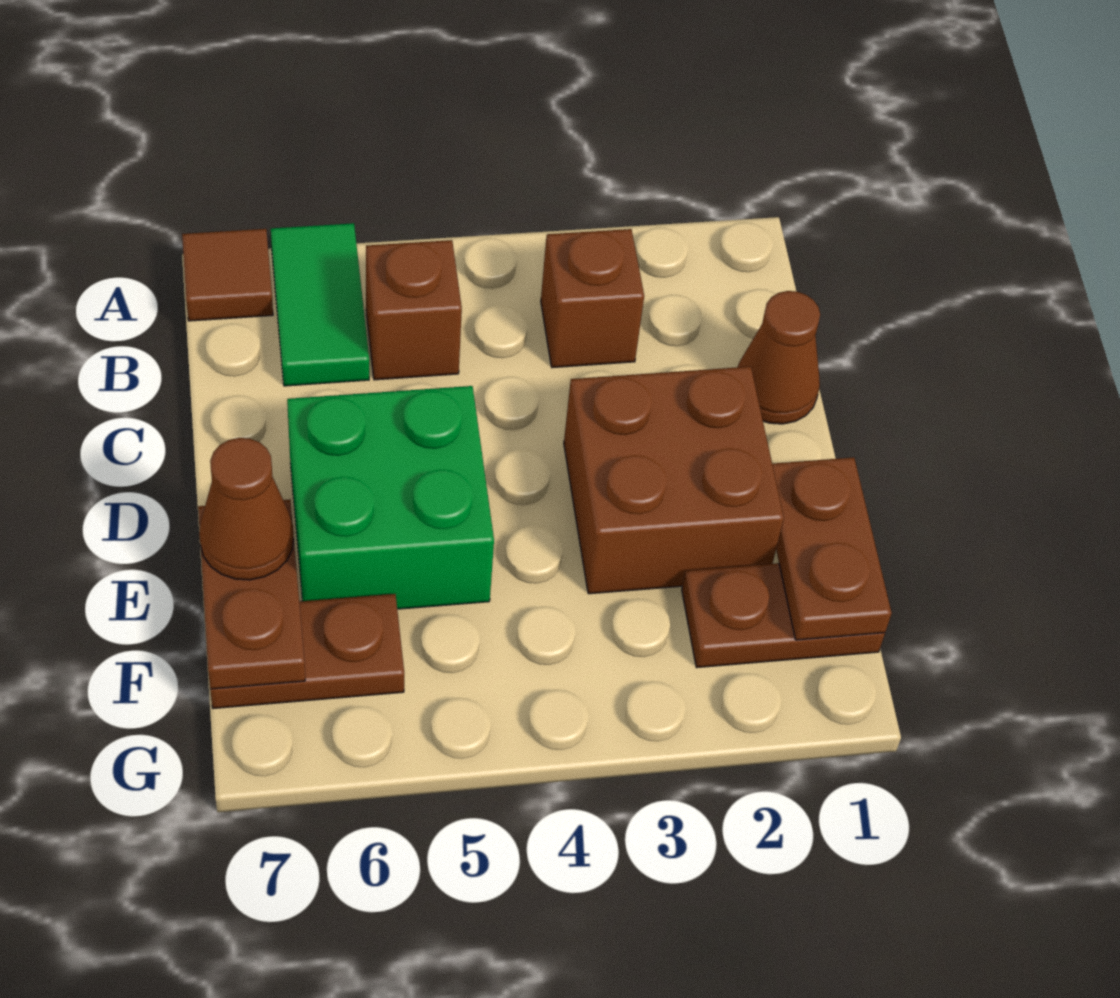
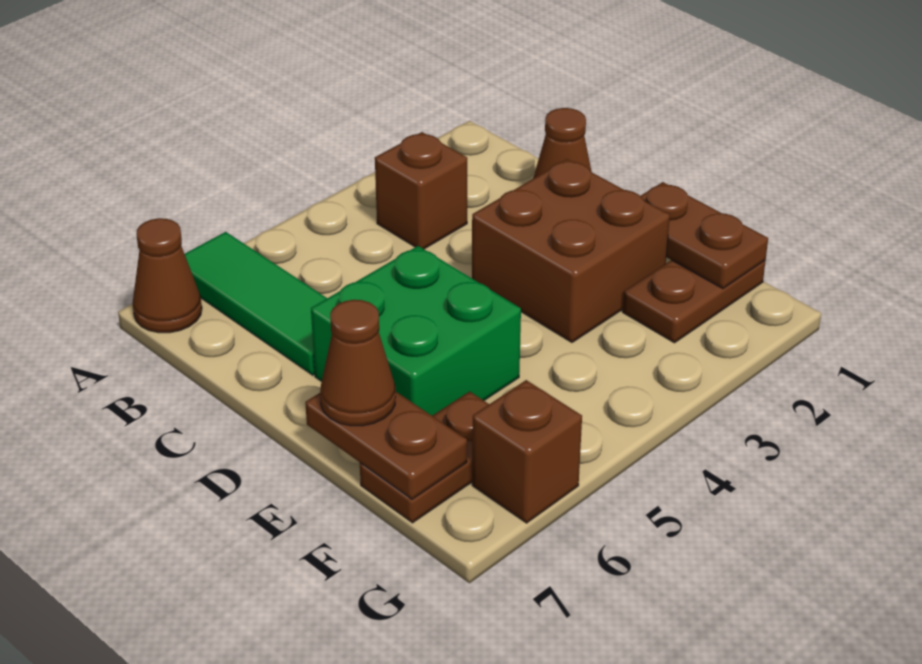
green 1x2 tile [271,223,369,386] -> green 1x3 tile [185,232,327,375]
brown 1x1 tile [182,229,273,321] -> brown 1x1 cone [133,218,202,333]
brown 1x1 brick [366,240,462,380] -> brown 1x1 brick moved to [472,380,582,523]

